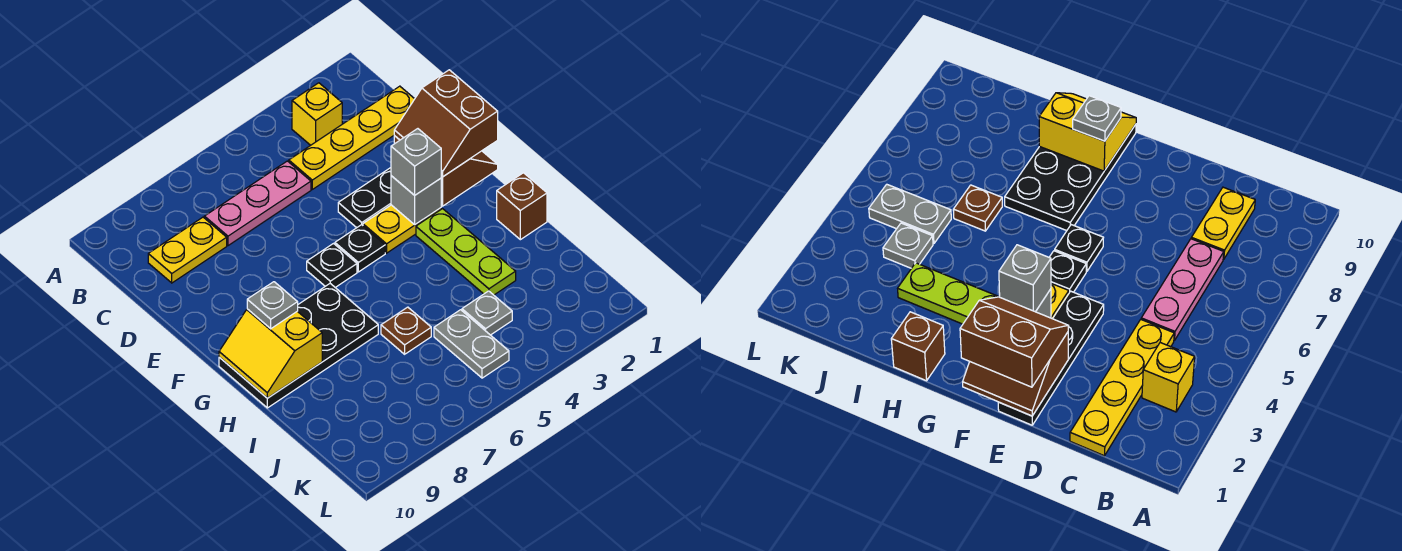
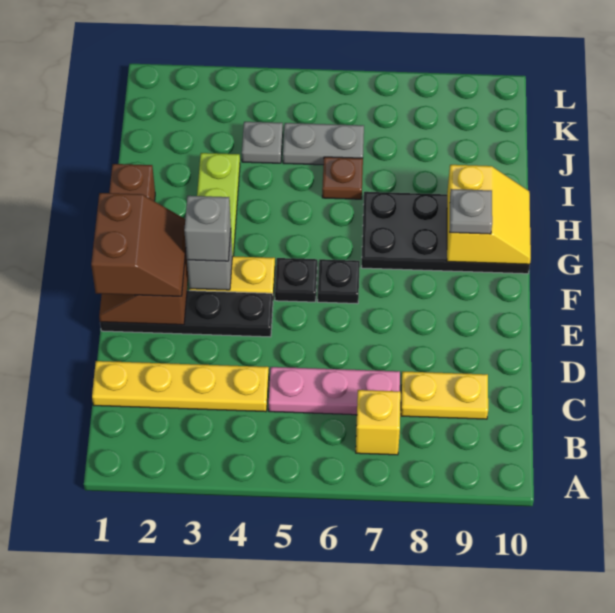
yellow 1x1 brick [292,83,342,145] -> yellow 1x1 brick moved to [356,390,401,455]
grey 1x2 plate [434,310,509,378] -> grey 1x2 plate turned to [283,123,364,165]

